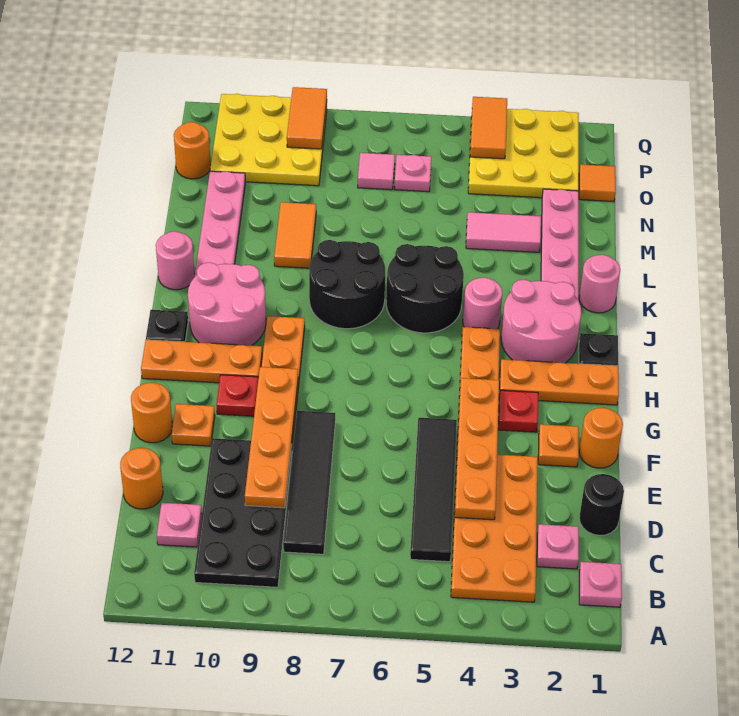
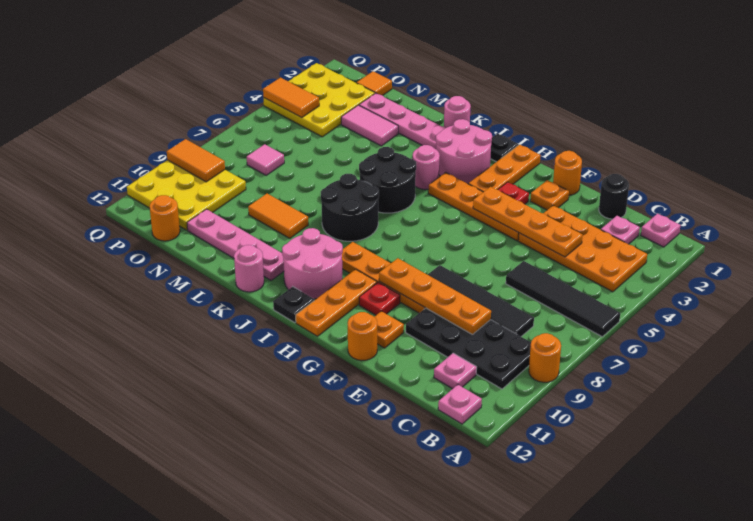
black 1x4 tile [410,418,457,562] -> black 1x4 tile moved to [506,261,620,337]
orange 1x1 round brick [120,448,163,509] -> orange 1x1 round brick moved to [529,333,561,382]
pink 1x2 tile [466,212,541,252] -> pink 1x2 tile turned to [341,105,398,146]
pink 1x1 plate [395,155,431,192] -> pink 1x1 plate moved to [438,385,482,424]

